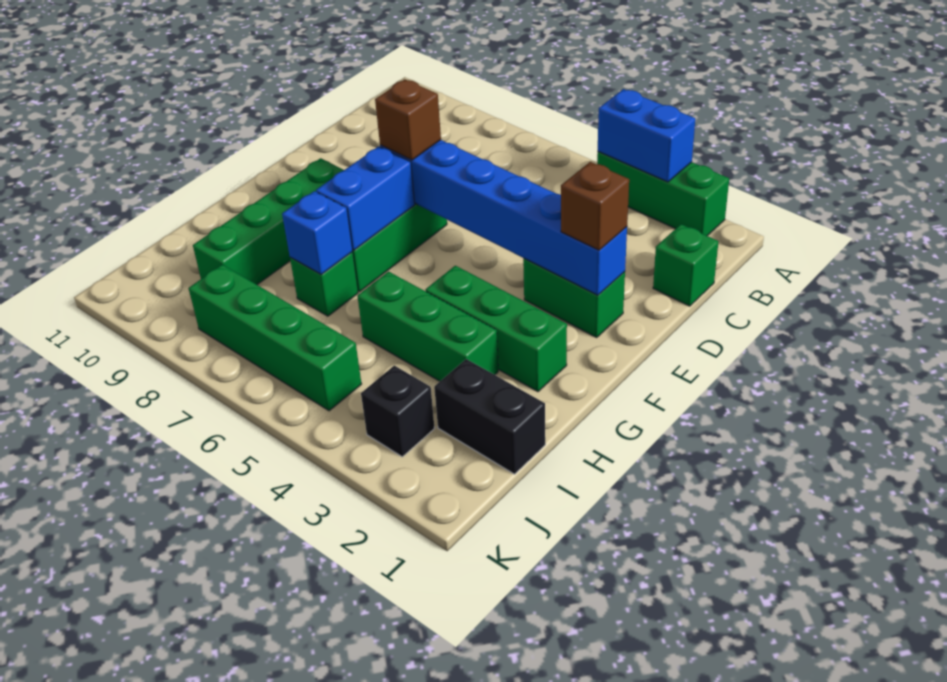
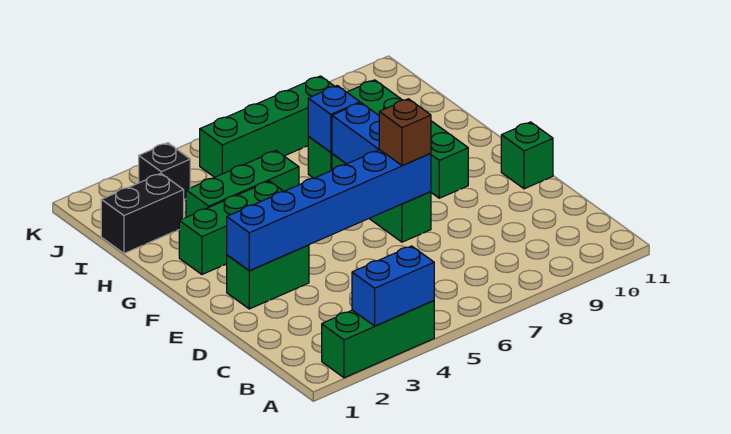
green 1x1 brick [653,224,718,306] -> green 1x1 brick moved to [501,122,553,189]
brown 1x1 brick [561,162,629,250] -> none

